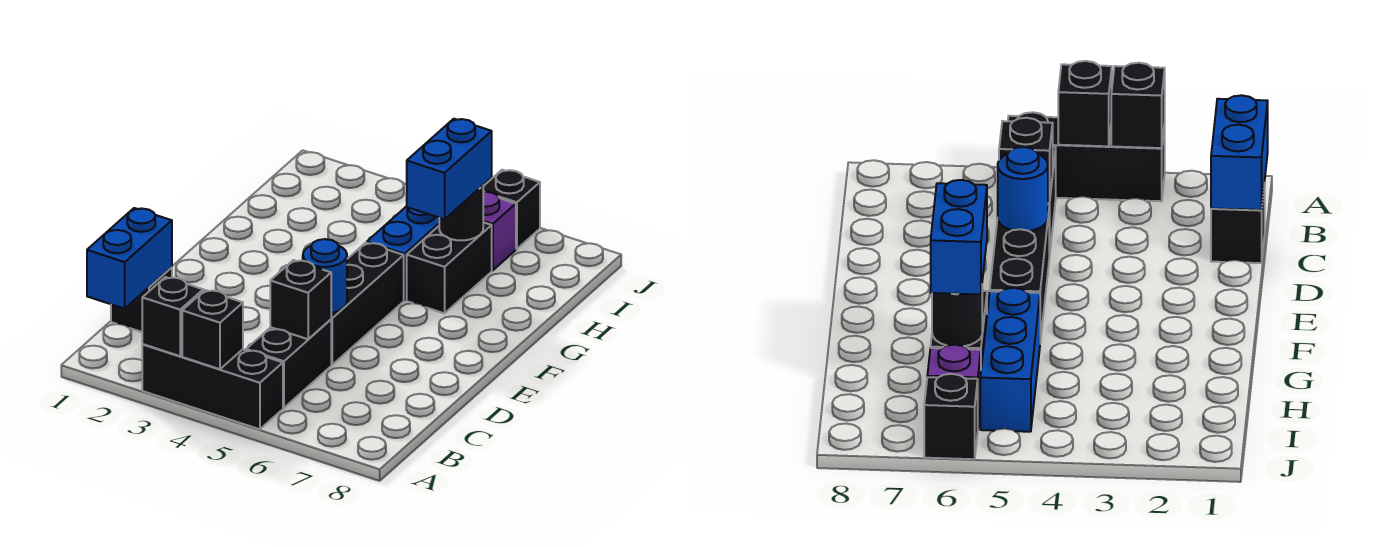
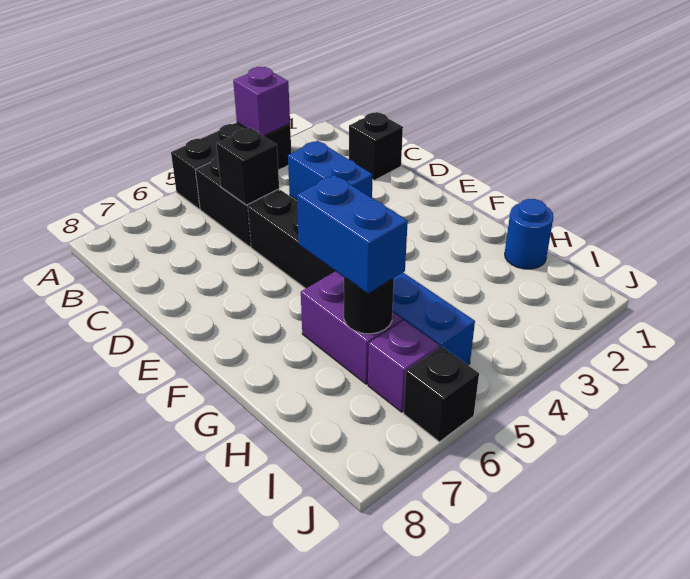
black 1x1 brick [142,277,203,356] -> purple 1x1 brick [233,67,290,136]
black 1x1 brick [182,290,243,369] -> none
blue 1x2 brick [87,208,172,309] -> blue 1x2 brick moved to [288,141,373,200]
blue 1x1 round brick [303,239,347,313] -> blue 1x1 round brick moved to [505,199,553,269]
black 1x2 brick [407,222,492,313] -> purple 1x2 brick [301,271,402,384]

